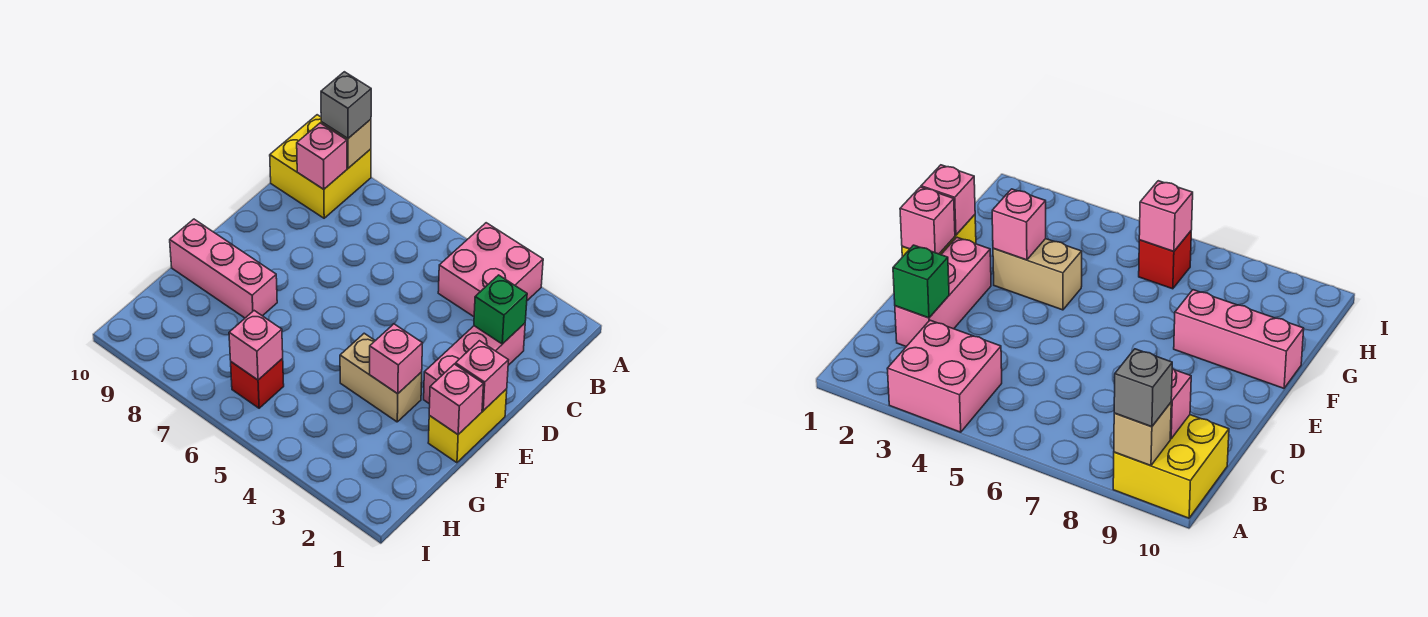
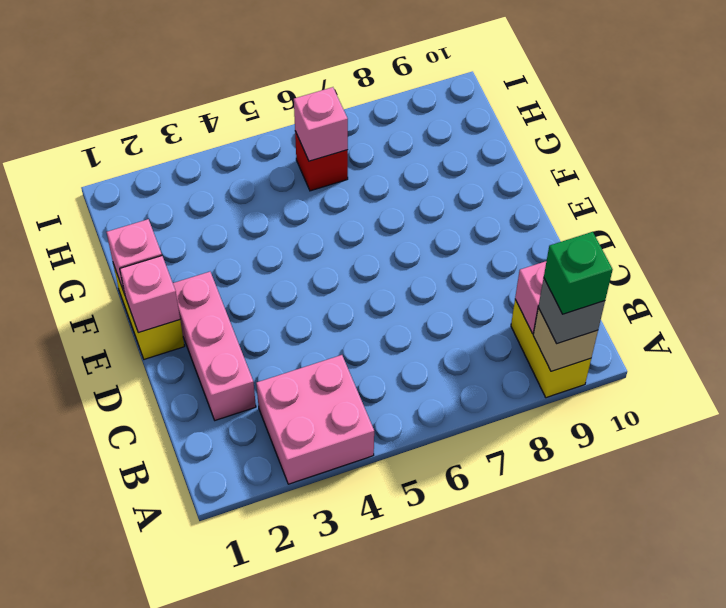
yellow 2x2 brick [270,115,371,218] -> yellow 1x2 brick [511,300,591,398]
green 1x1 brick [474,275,527,344] -> green 1x1 brick moved to [544,232,613,314]
tan 1x2 brick [340,333,422,422] -> none
pink 1x1 brick [370,324,423,394] -> none
pink 1x3 brick [170,219,277,318] -> none

